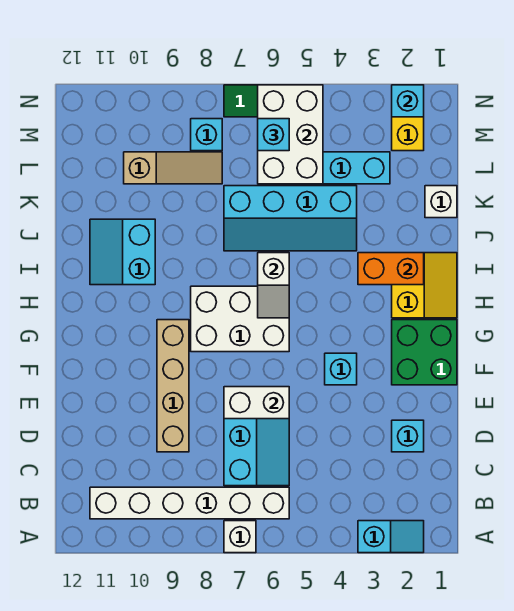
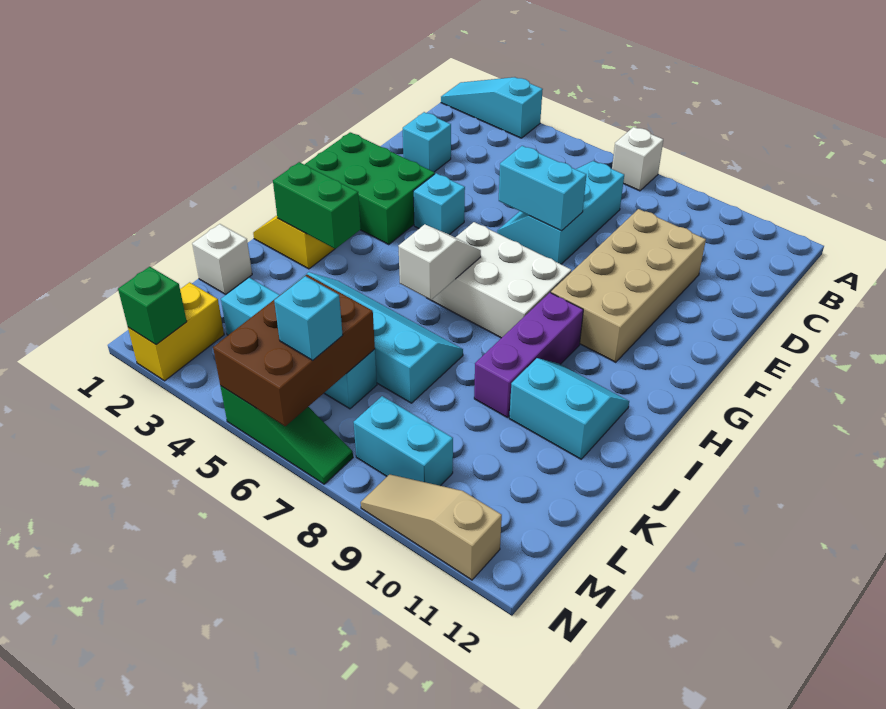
cyan 1x2 slope [358,521,424,553] -> cyan 1x3 slope [441,77,543,138]
white 1x6 brick [90,487,289,519] -> none
tan 1x4 brick [157,320,189,452] -> tan 2x4 brick [551,209,706,362]
white 1x2 brick [224,387,289,419] -> cyan 1x2 brick [499,146,586,231]
green 2x2 brick [392,320,457,385] -> green 2x3 brick [304,132,435,245]
none -> purple 1x3 brick [474,293,583,418]
orange 1x2 brick [358,253,424,285] -> green 1x2 brick [273,162,361,249]
cyan 2x2 slope [90,219,155,285] -> cyan 2x2 slope turned to [509,358,629,459]
white 2x3 brick [258,85,323,184] -> brown 2x3 brick [213,274,375,426]
tan 1x3 slope [124,152,222,184] -> tan 1x3 slope moved to [361,474,502,580]
cyan 1x1 brick [191,119,222,151] -> cyan 1x2 brick [354,396,453,486]
cyan 1x1 brick [392,85,424,117] -> green 1x1 brick [118,267,187,345]

